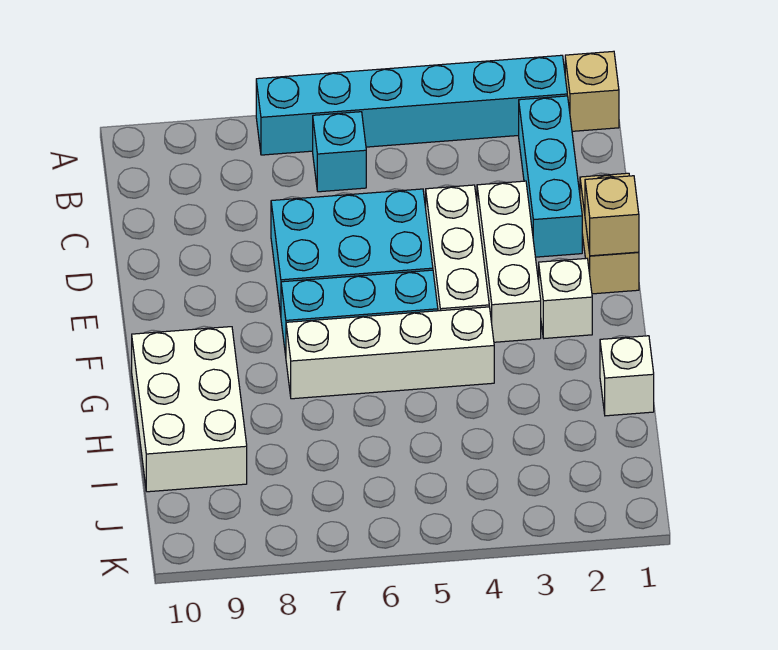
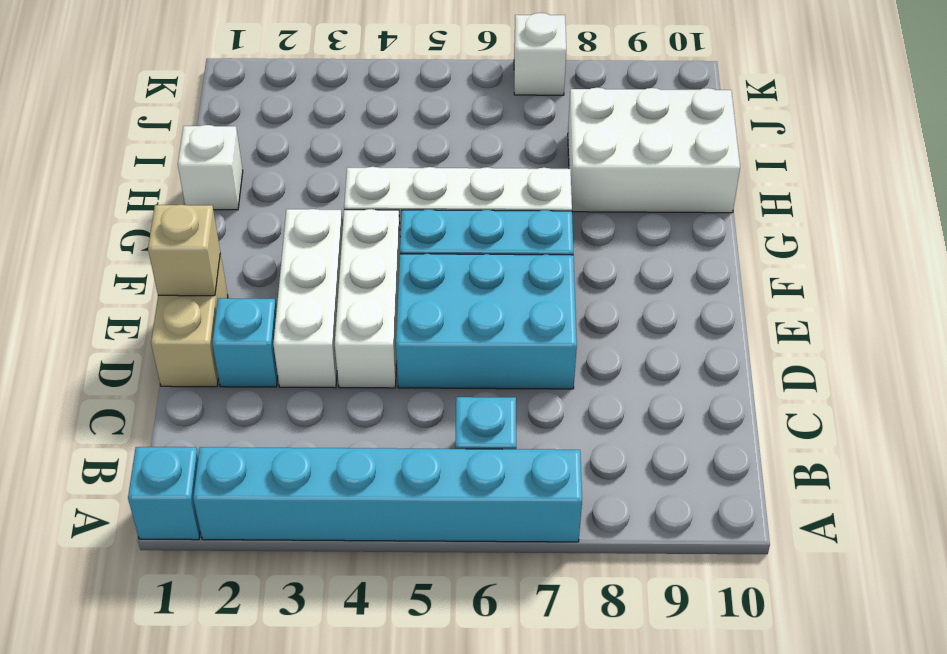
tan 1x1 brick [565,51,619,131] -> cyan 1x1 brick [128,447,200,540]
cyan 1x3 brick [519,96,582,257] -> cyan 1x1 brick [212,298,278,387]
white 1x1 brick [539,258,592,338] -> white 1x1 brick moved to [514,13,566,95]
white 2x3 brick [132,327,247,492] -> white 2x3 brick turned to [568,88,740,213]

